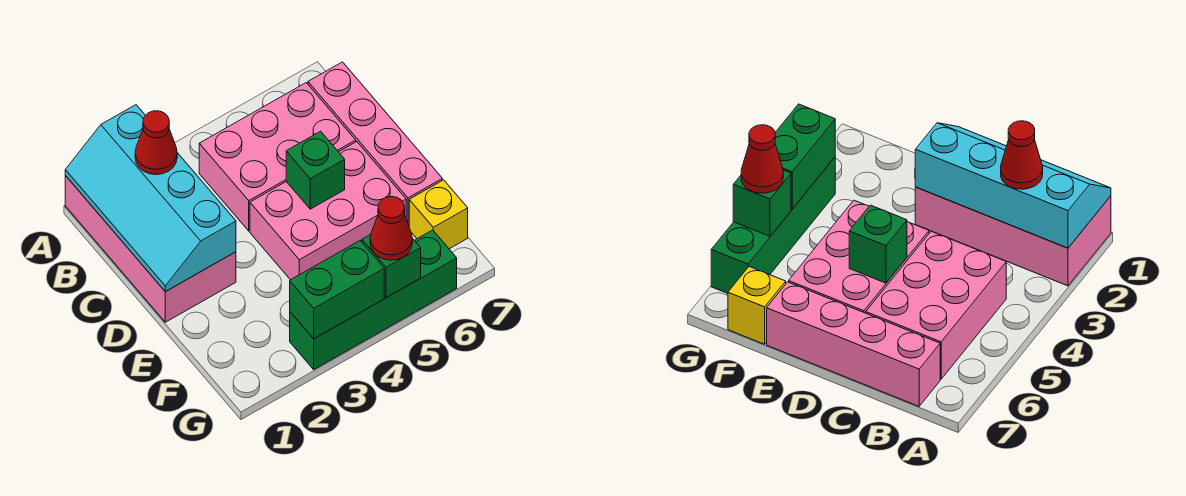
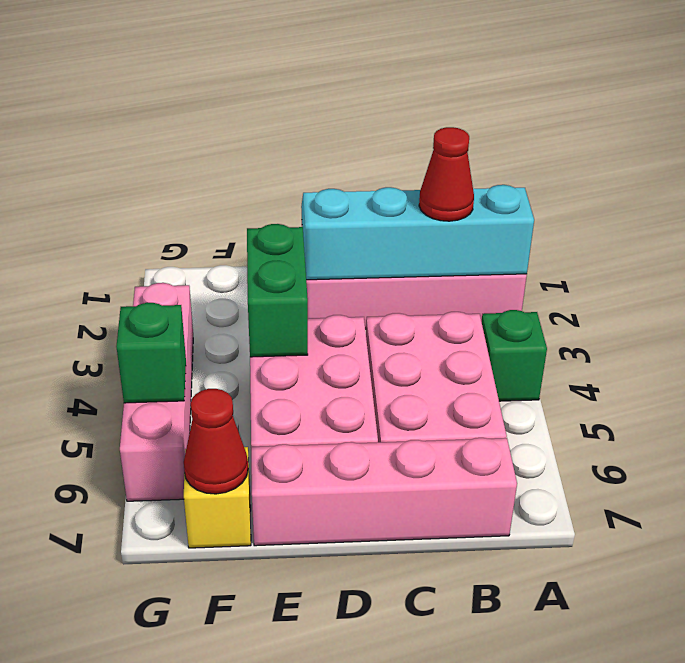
green 1x1 brick [286,131,345,209] -> green 1x1 brick moved to [481,310,547,401]
green 1x4 brick [290,230,457,369] -> pink 1x4 brick [120,283,193,501]
green 1x2 brick [290,241,384,339] -> green 1x2 brick moved to [247,224,308,357]
red 1x1 cone [370,197,412,260] -> red 1x1 cone moved to [184,389,248,494]

